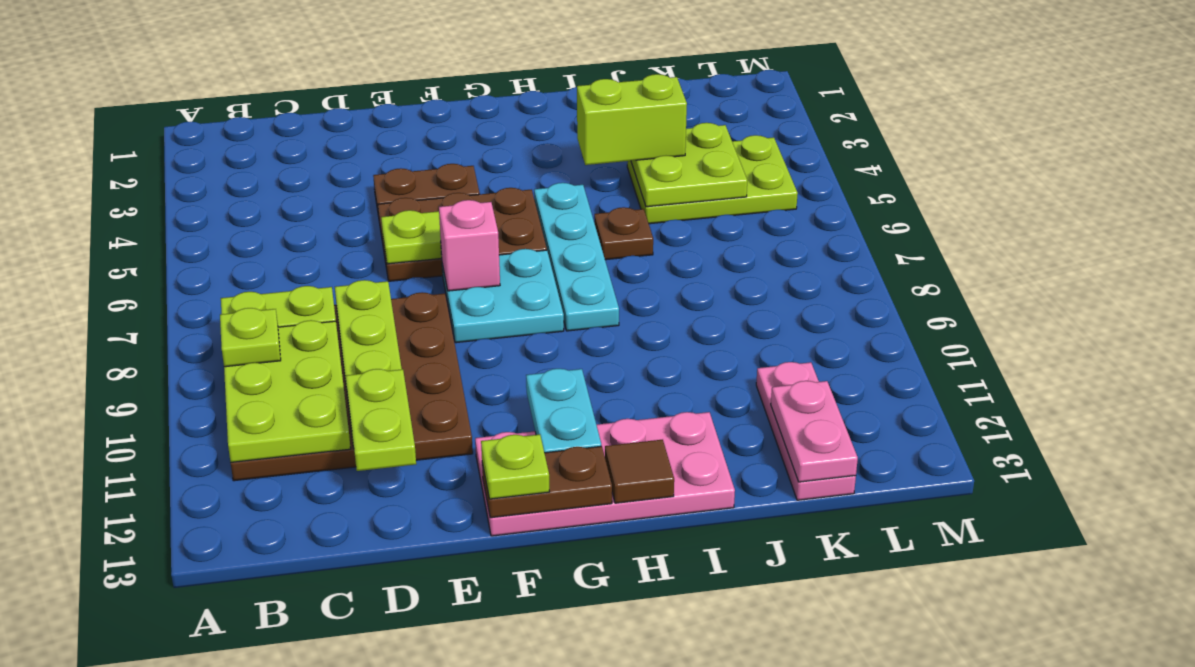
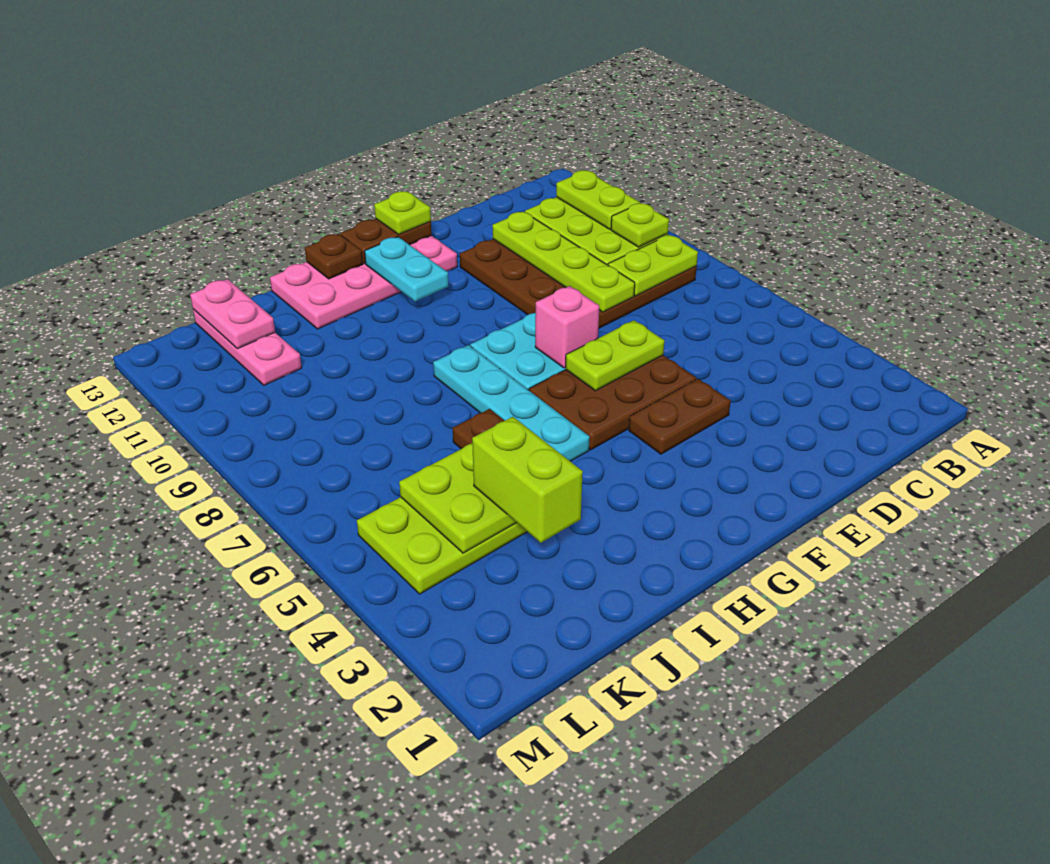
lime 1x2 plate [346,369,416,471] -> lime 1x2 plate moved to [556,170,640,229]
brown 1x1 tile [605,440,674,503] -> brown 1x1 plate [305,234,363,279]
lime 1x2 brick [577,74,687,165] -> lime 1x2 brick turned to [472,417,583,543]

